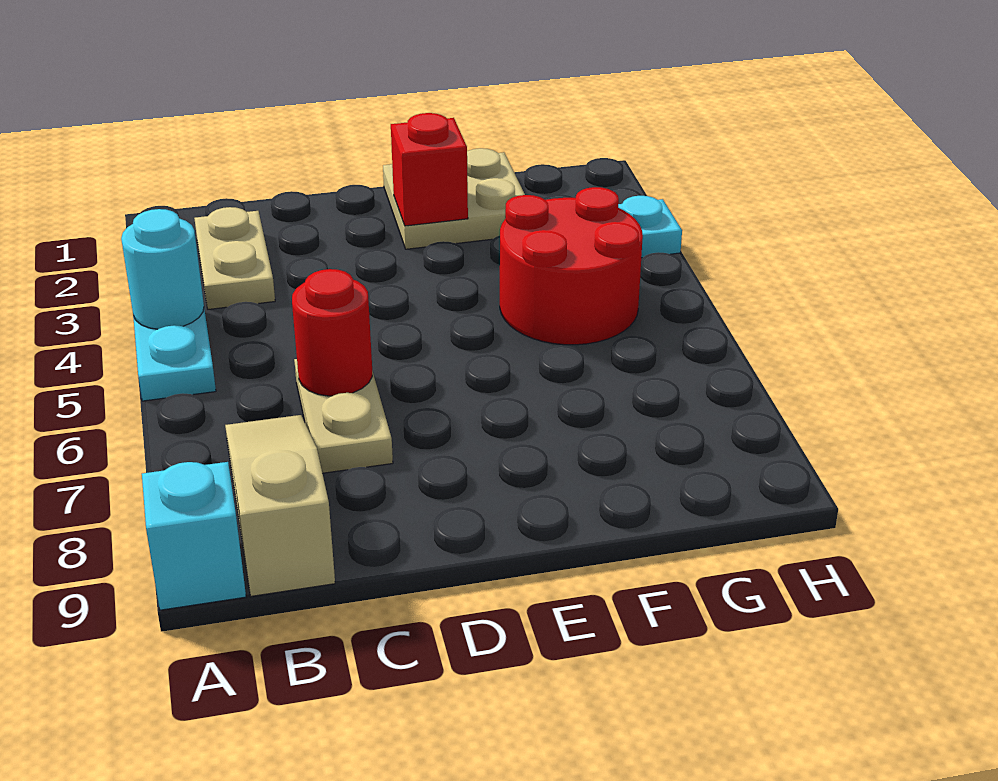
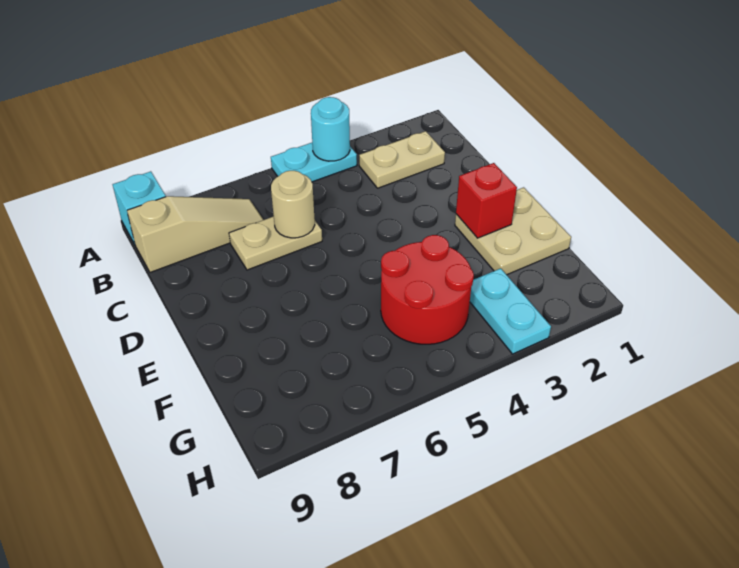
red 1x1 round brick [292,269,372,396] -> tan 1x1 round brick [271,171,315,238]

